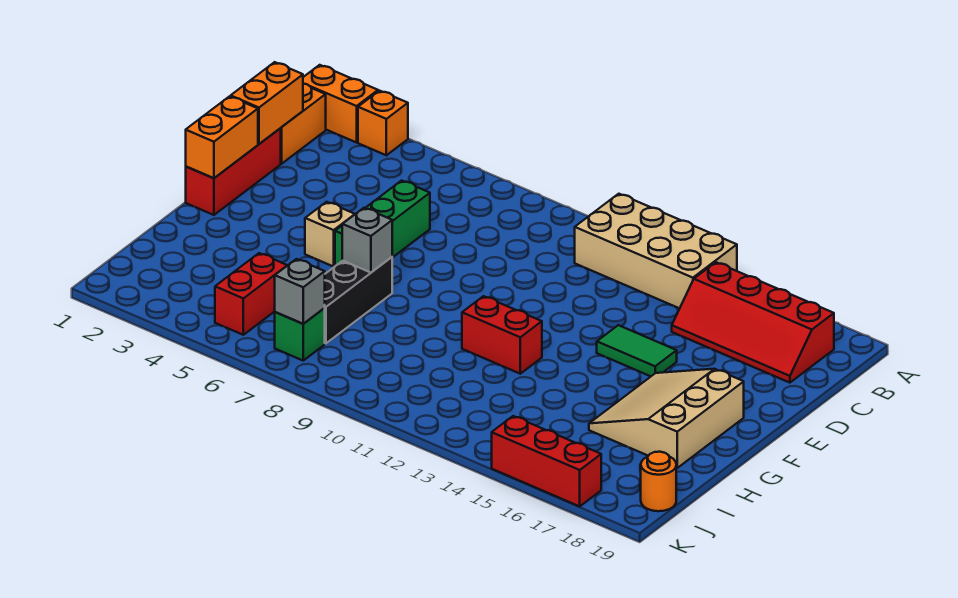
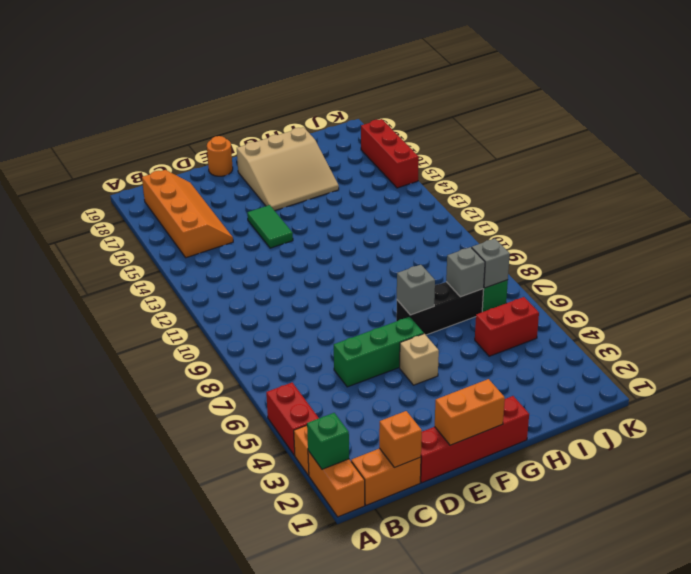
none -> green 1x1 brick [307,413,349,469]
tan 2x4 brick [575,194,737,308] -> none
red 2x4 slope [672,262,834,383] -> orange 2x4 slope [142,170,233,258]
orange 1x2 brick [231,62,303,144] -> orange 1x1 brick [379,411,422,467]
red 1x3 brick [186,129,281,215] -> red 1x4 brick [420,396,529,483]
red 1x2 brick [462,296,542,374] -> red 1x2 brick moved to [266,383,319,455]
none -> grey 1x1 brick [446,247,485,297]
orange 1x1 round brick [641,452,676,511] -> orange 1x1 round brick moved to [207,136,233,176]

